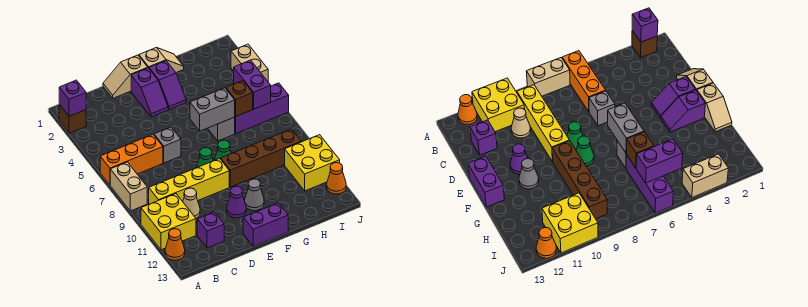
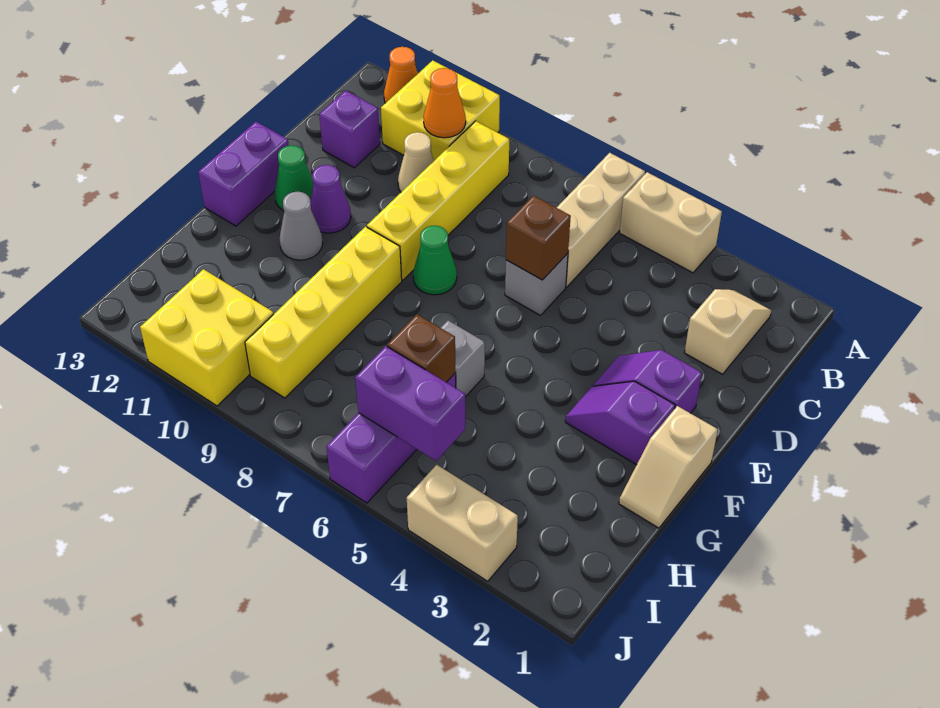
brown 1x1 brick [59,105,86,133] -> brown 1x1 brick moved to [506,196,571,280]
purple 1x1 brick [59,80,86,116] -> none
orange 1x3 brick [100,135,163,185] -> tan 1x3 brick [557,153,645,287]
tan 1x2 brick [110,162,147,211] -> tan 1x2 brick moved to [620,172,722,273]
tan 1x2 slope [103,55,148,98] -> tan 1x2 slope moved to [685,289,771,374]
grey 1x2 brick [190,88,235,131] -> none
green 1x1 cone [214,140,231,161] -> green 1x1 cone moved to [275,145,314,211]
brown 1x4 brick [221,129,301,187] -> yellow 1x4 brick [245,227,402,398]
orange 1x1 cone [327,163,346,194] -> orange 1x1 cone moved to [424,68,466,138]

